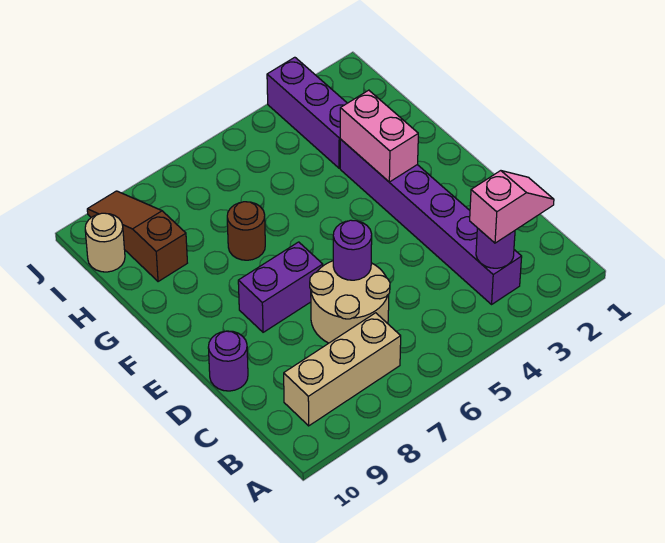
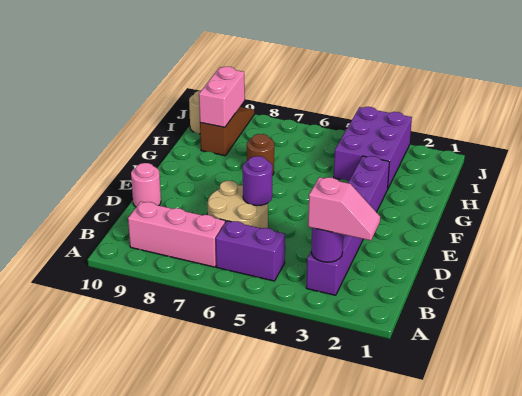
tan 1x3 brick [284,313,401,426] -> pink 1x3 brick [128,202,226,267]
purple 1x1 round brick [208,331,248,391] -> pink 1x1 round brick [131,163,161,207]
purple 1x2 brick [238,242,323,332] -> purple 1x2 brick moved to [216,221,285,281]
pink 1x2 brick [340,90,418,182] -> pink 1x2 brick moved to [199,67,245,127]
purple 1x3 brick [267,57,347,168] -> purple 2x3 brick [334,107,412,188]

